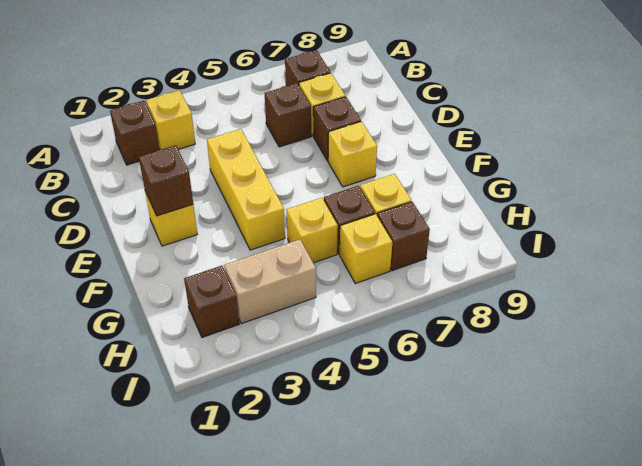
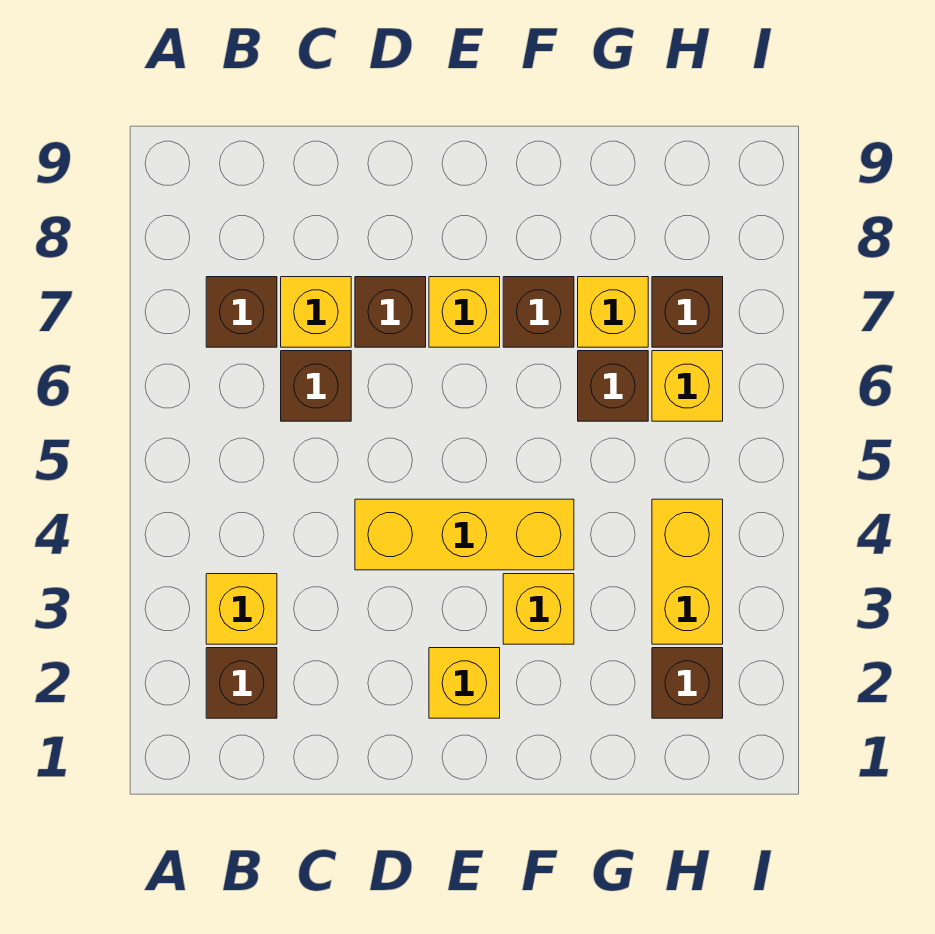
brown 1x1 brick [139,145,193,216] -> brown 1x1 brick moved to [503,277,574,347]
yellow 1x1 brick [287,198,338,263] -> yellow 1x1 brick moved to [503,574,574,644]
tan 1x2 brick [224,239,316,324] -> yellow 1x2 brick [652,499,723,644]

